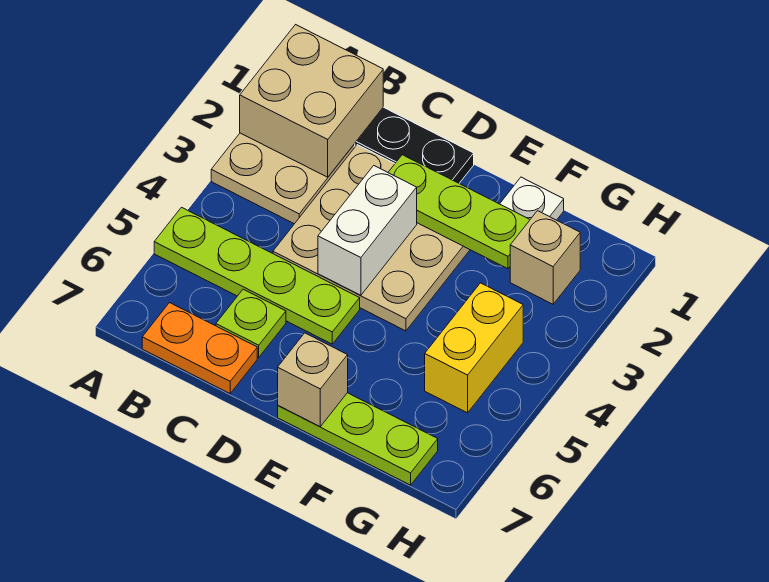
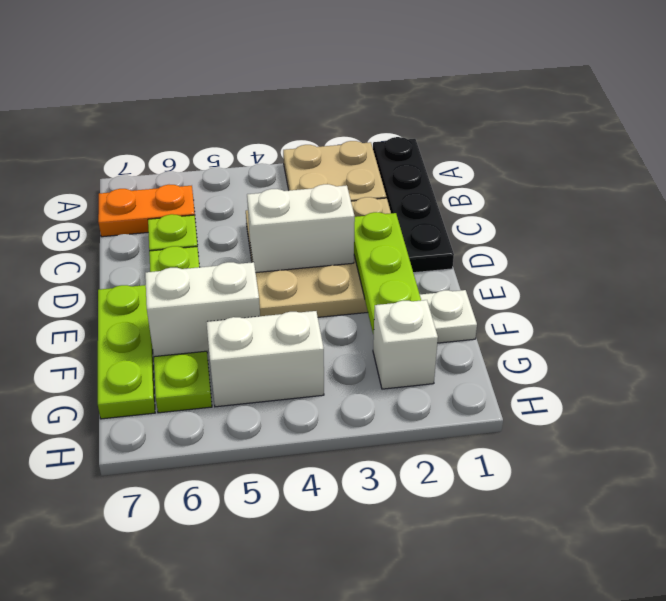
tan 2x2 brick [240,25,383,177] -> none
lime 1x4 plate [154,207,360,344] -> lime 1x4 plate moved to [149,246,212,413]
orange 1x2 plate [142,303,257,393] -> orange 1x2 plate turned to [98,185,195,237]
tan 1x1 brick [278,333,348,427] -> none
none -> white 1x2 brick [145,262,260,357]
tan 1x1 brick [510,211,580,304] -> white 1x1 brick [373,300,438,389]
yellow 1x2 brick [425,283,523,413] -> white 1x2 brick [206,311,324,407]

